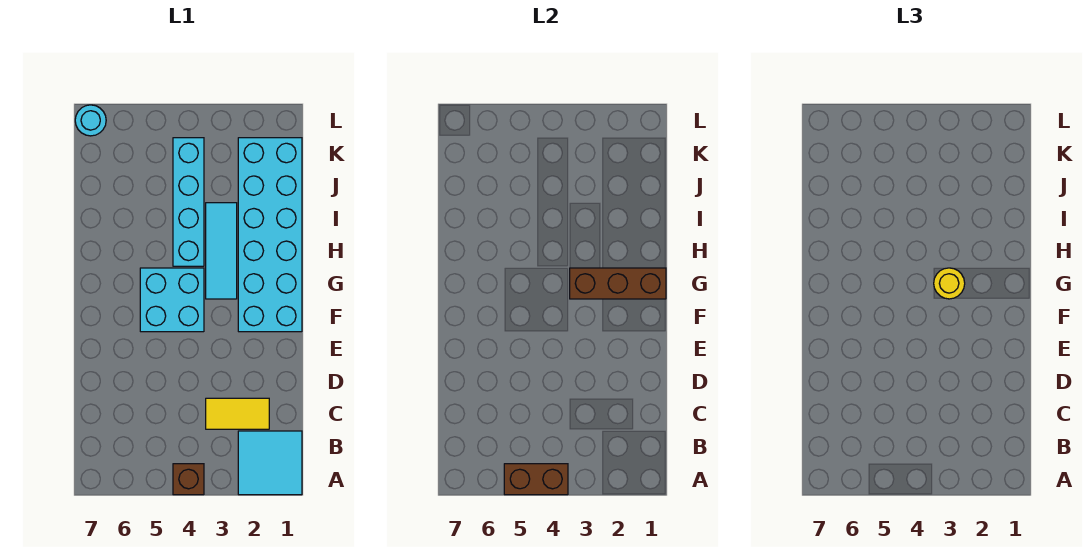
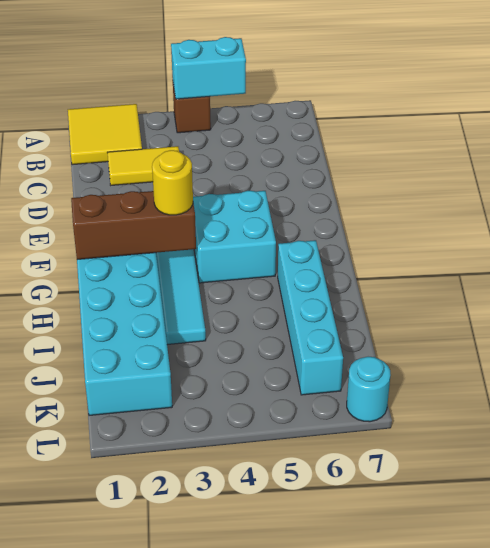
cyan 2x2 tile [238,431,302,495] -> yellow 2x2 tile [68,104,142,165]
brown 1x2 brick [504,464,568,495] -> cyan 1x2 brick [171,37,246,99]
cyan 1x4 brick [173,138,204,266] -> cyan 1x4 brick moved to [278,240,343,395]

